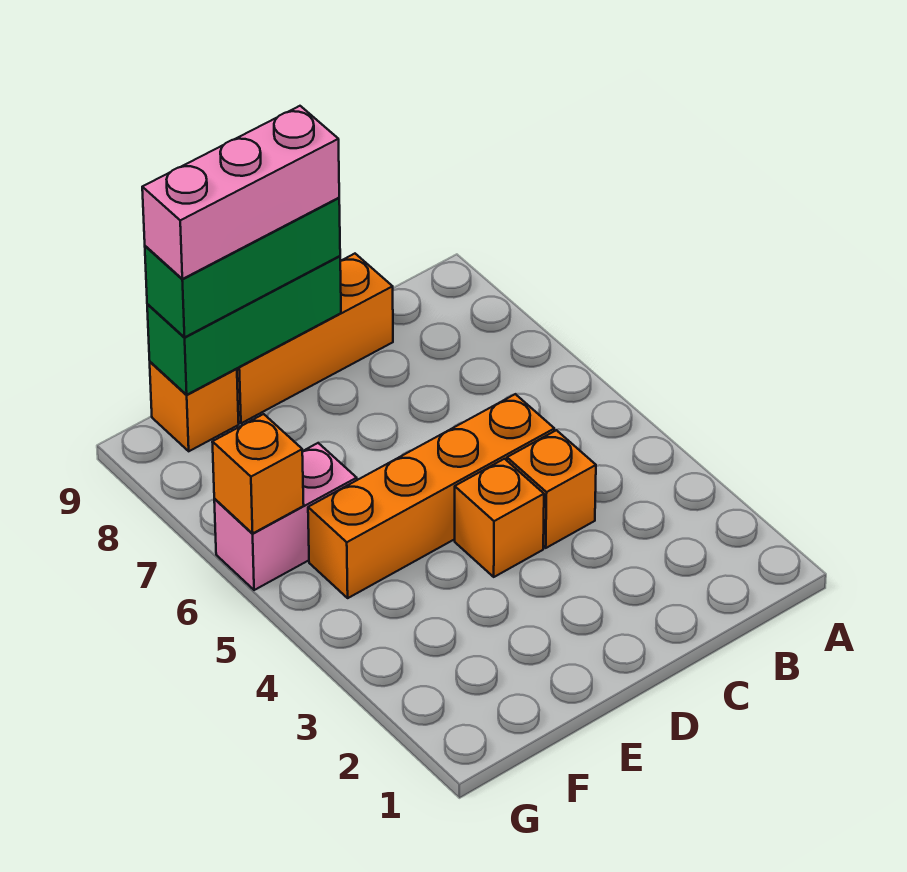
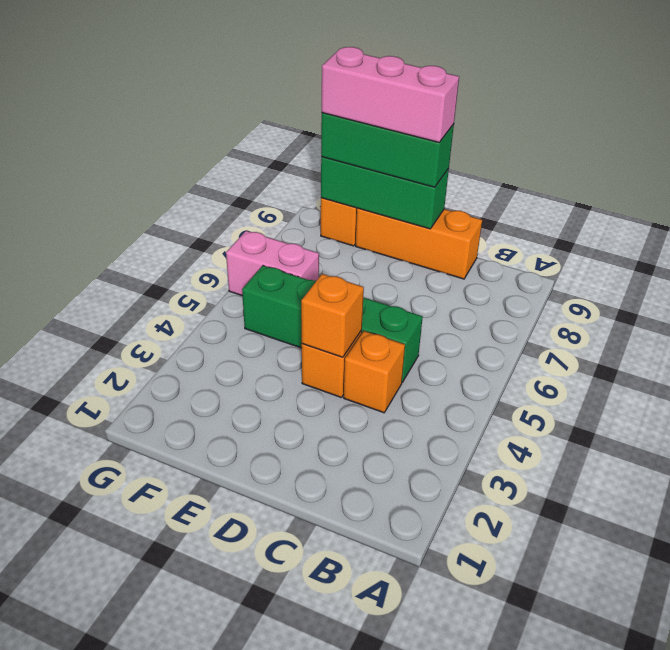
orange 1x4 brick [308,394,554,598] -> green 1x4 brick [242,266,422,382]
orange 1x1 brick [212,414,304,533] -> orange 1x1 brick moved to [301,274,364,357]

